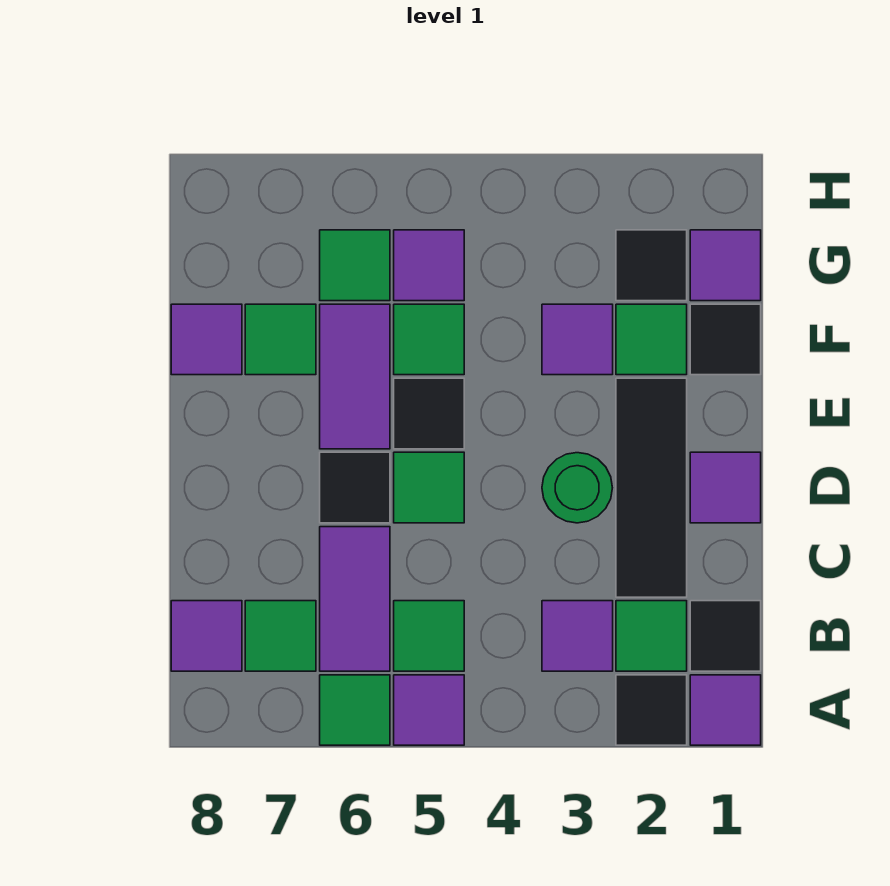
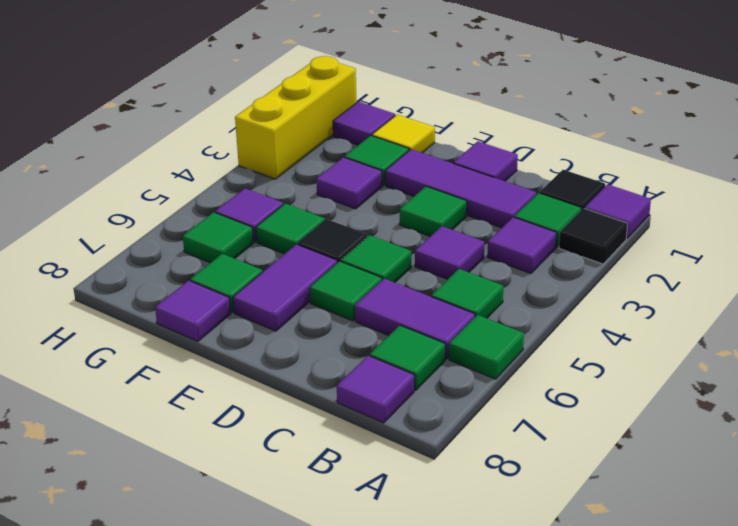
purple 1x1 tile [394,675,464,745] -> purple 1x1 tile moved to [415,226,484,279]
black 1x3 tile [616,378,687,597] -> purple 1x3 tile [385,149,536,228]
green 1x1 round brick [542,453,612,523] -> green 1x1 tile [400,186,467,236]
black 1x1 tile [320,452,390,523] -> green 1x1 tile [310,261,382,321]
purple 1x2 tile [320,304,390,449] -> purple 1x2 tile turned to [233,244,338,331]
black 1x1 tile [690,304,761,375] -> yellow 1x1 tile [372,115,435,153]
black 1x1 tile [616,230,687,301] -> none
none -> yellow 1x3 brick [235,56,356,179]

